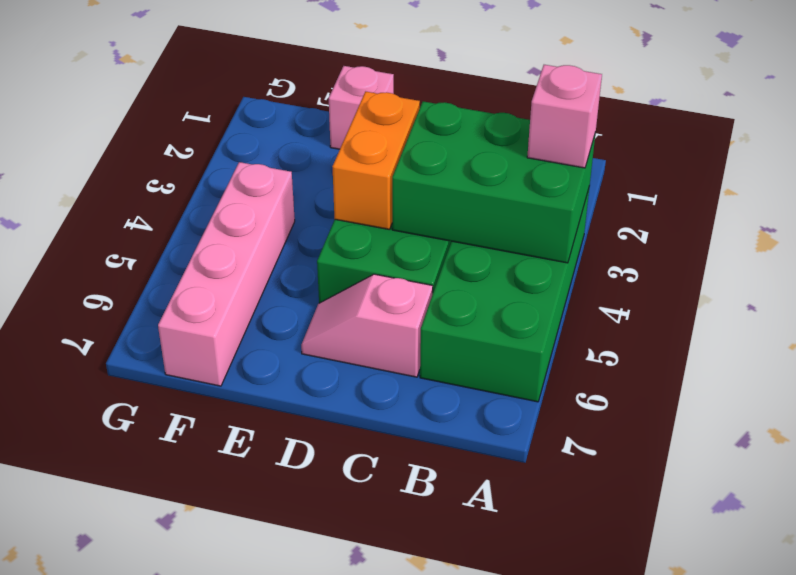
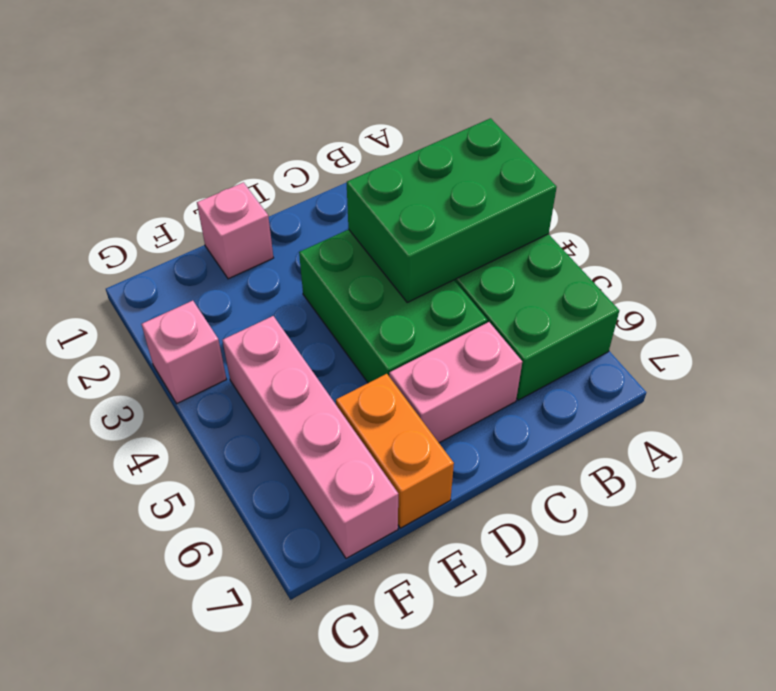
pink 1x1 brick [527,65,602,168] -> pink 1x1 brick moved to [142,301,226,403]
pink 1x2 slope [301,274,433,377] -> pink 1x2 brick [389,322,522,443]
orange 1x2 brick [332,92,420,229] -> orange 1x2 brick moved to [336,374,454,528]

